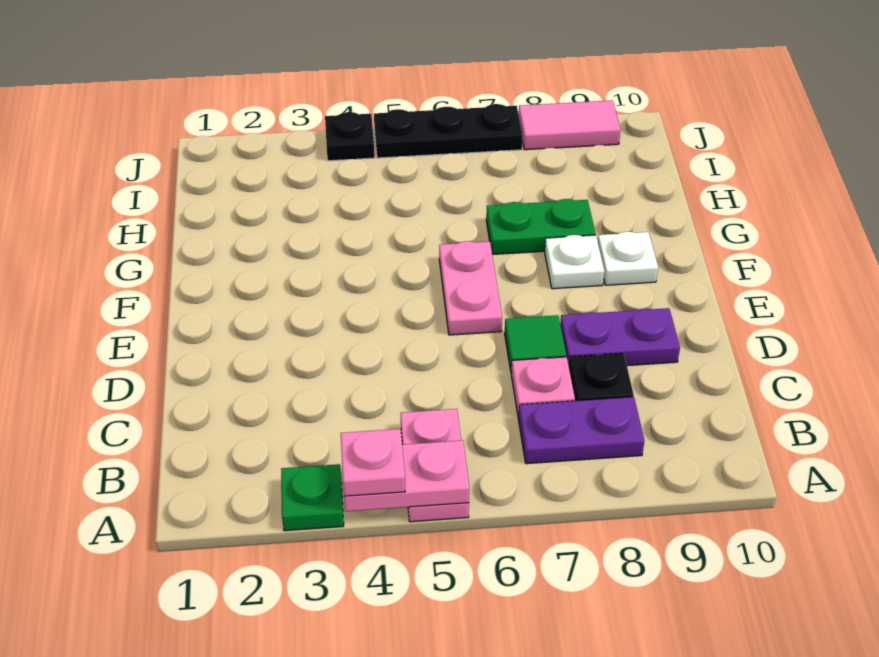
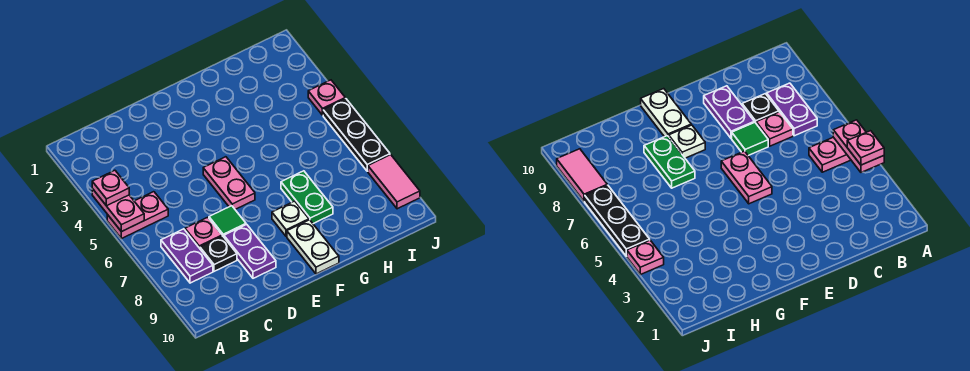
green 1x1 plate [281,464,344,531] -> none
pink 1x2 plate [439,241,502,335] -> pink 1x2 plate turned to [203,157,255,209]
white 1x1 plate [598,232,658,285] -> white 1x2 plate [287,220,339,274]
black 1x1 plate [325,112,375,161] -> pink 1x1 plate [308,80,345,115]

